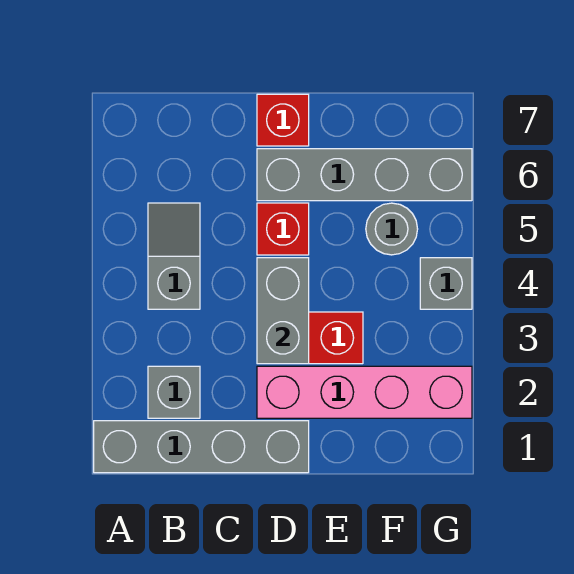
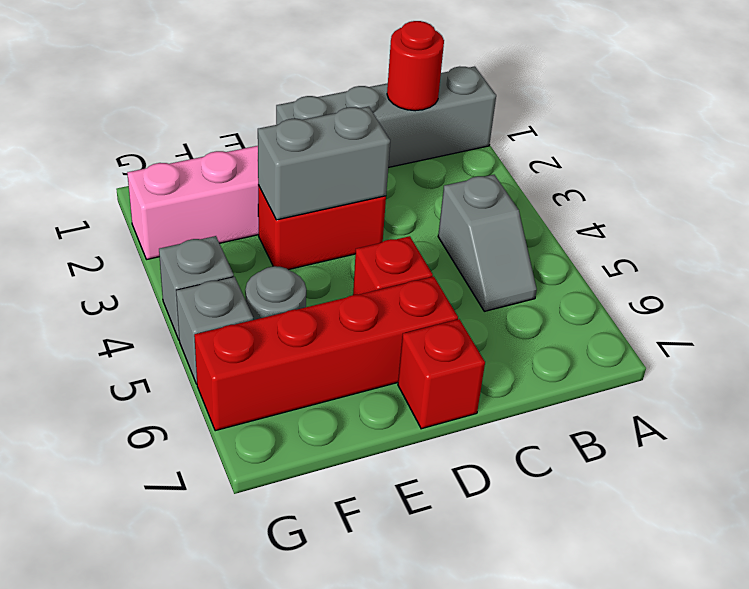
none -> red 1x1 round brick [387,21,444,111]
grey 1x1 brick [148,366,200,418] -> grey 1x1 brick moved to [176,277,253,384]
grey 1x2 brick [257,258,309,364] -> grey 1x2 brick turned to [258,107,390,220]
grey 1x4 brick [257,149,472,201] -> red 1x4 brick [194,277,458,431]

